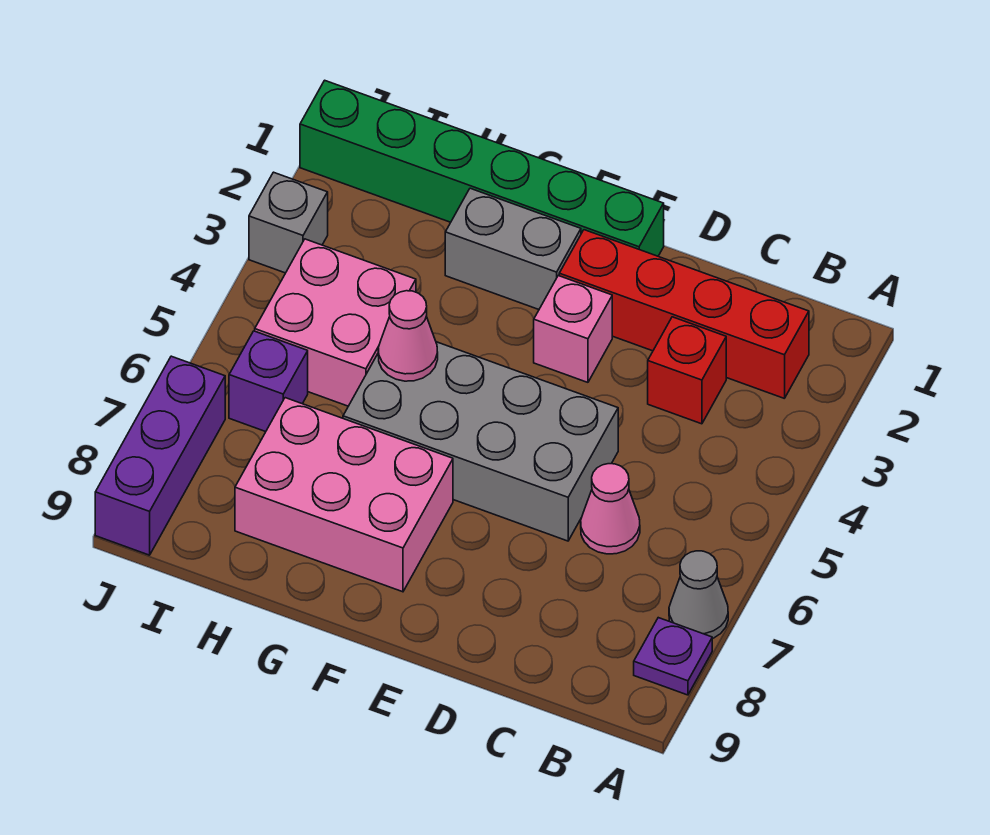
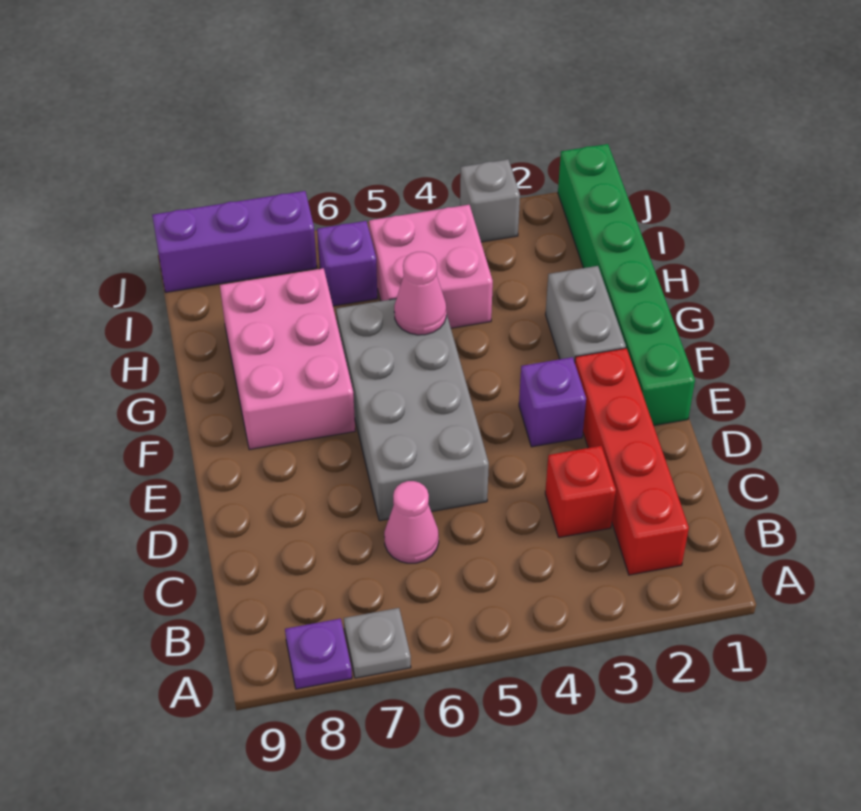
grey 1x1 cone [669,551,728,639] -> grey 1x1 plate [344,608,411,678]
pink 1x1 brick [534,276,612,382] -> purple 1x1 brick [519,357,586,447]

